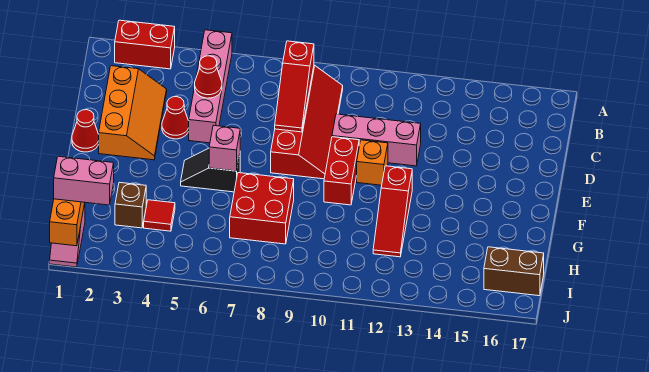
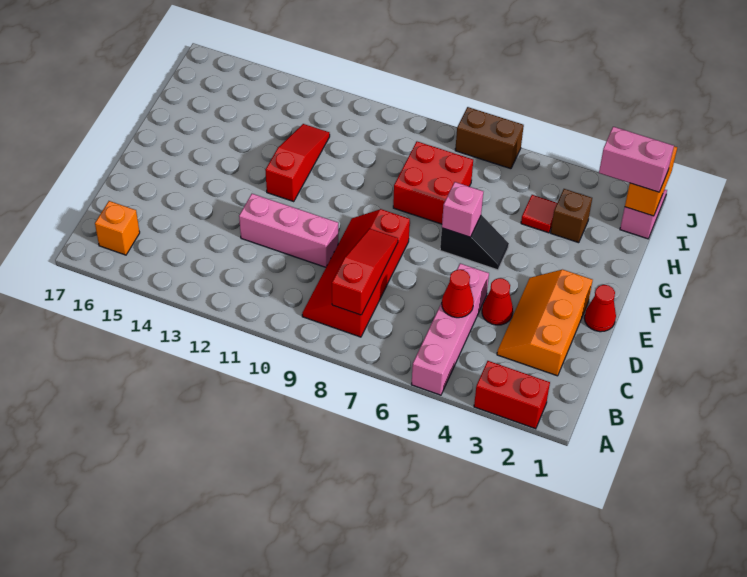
red 1x2 brick [324,137,359,205] -> none
orange 1x1 brick [357,140,388,185] -> orange 1x1 brick moved to [95,201,140,255]
brown 1x2 brick [484,247,544,296] -> brown 1x2 brick moved to [455,107,524,169]

